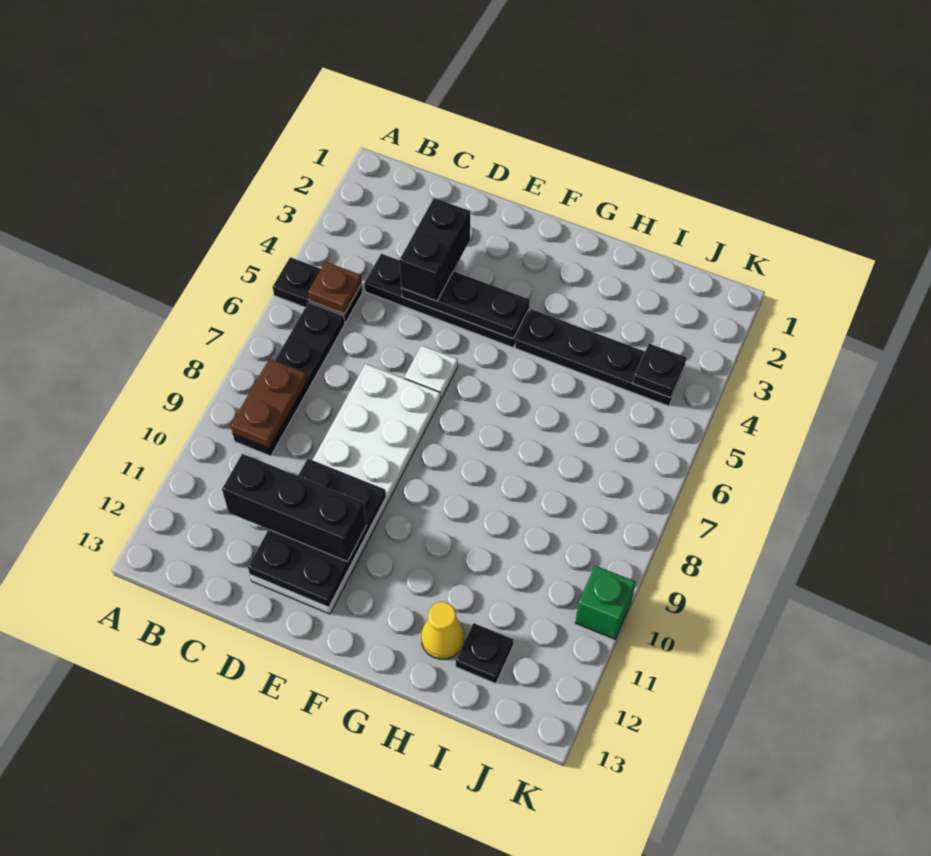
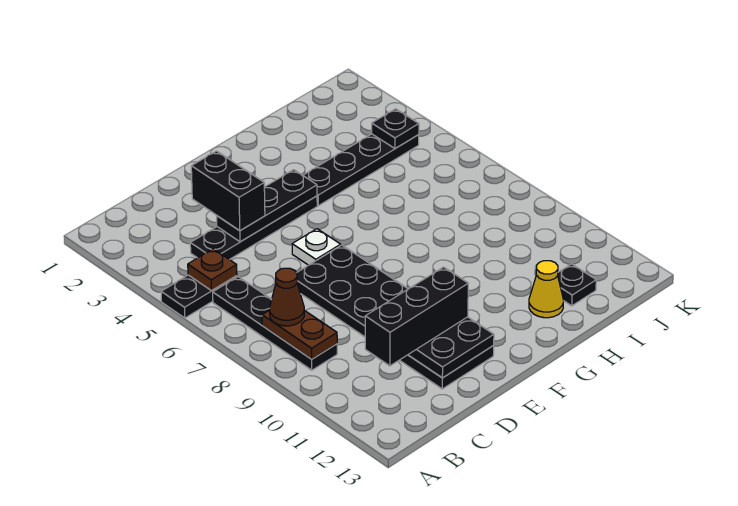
none -> brown 1x1 cone [269,268,304,326]
white 2x6 plate [250,364,441,614] -> black 2x6 plate [297,245,494,389]
green 1x1 brick [575,566,636,639] -> none

